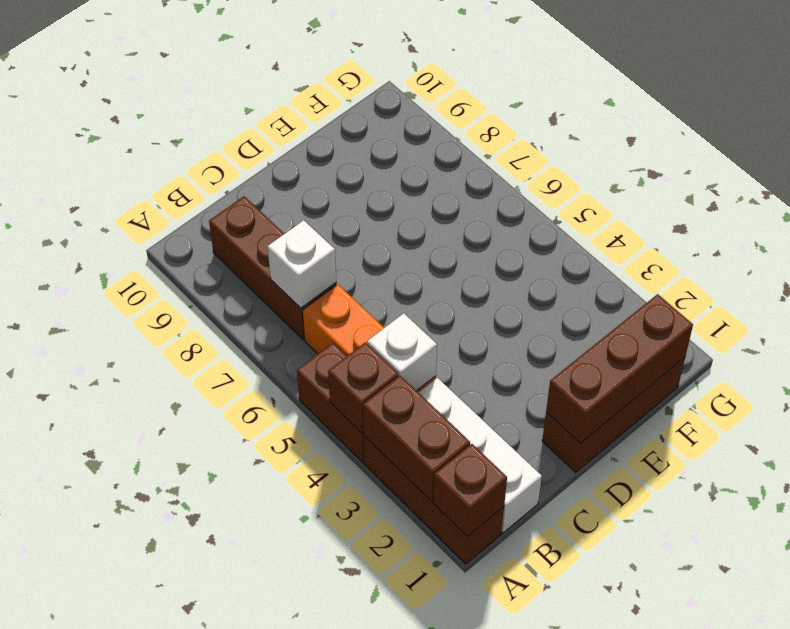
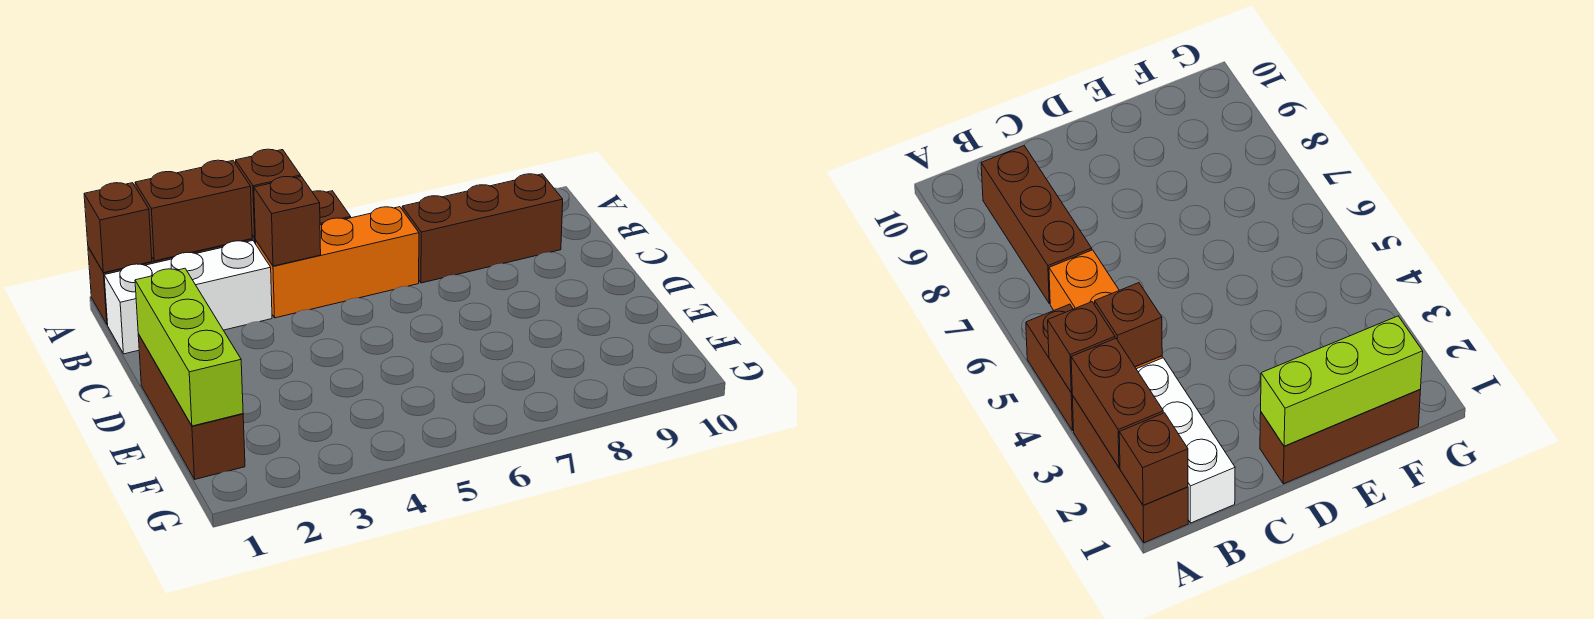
white 1x1 brick [367,313,437,391] -> brown 1x1 brick [254,177,321,266]
white 1x1 brick [267,220,336,308] -> none
brown 1x3 brick [546,294,693,443] -> lime 1x3 brick [135,268,243,426]

